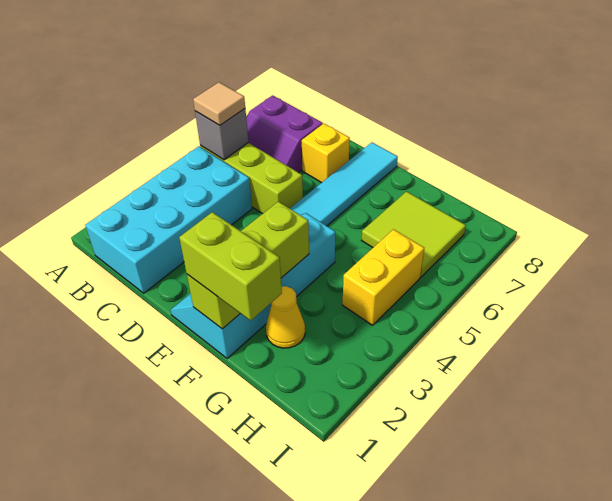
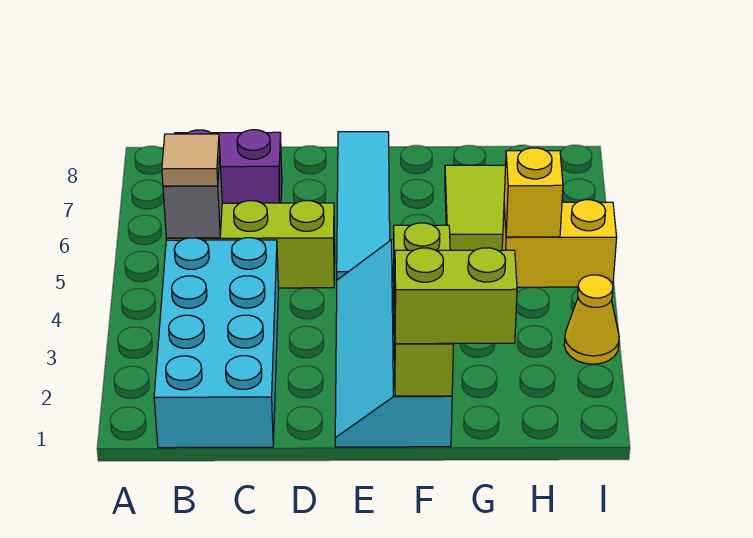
yellow 1x1 brick [302,124,350,183] -> yellow 1x1 brick moved to [504,148,563,237]
yellow 1x1 cone [266,286,305,348] -> yellow 1x1 cone moved to [564,275,619,364]
yellow 1x2 brick [343,229,424,325] -> yellow 1x2 brick turned to [502,200,617,287]

